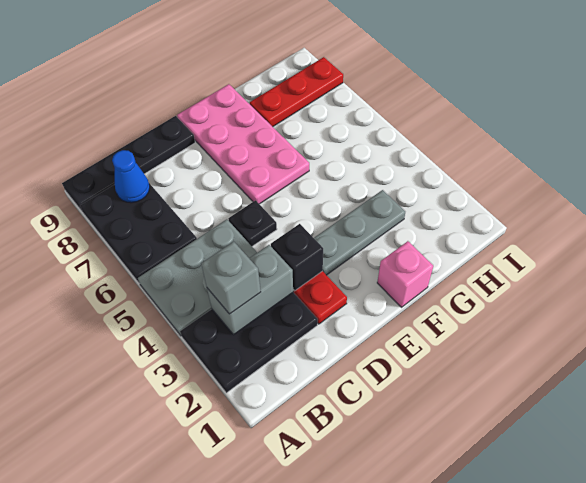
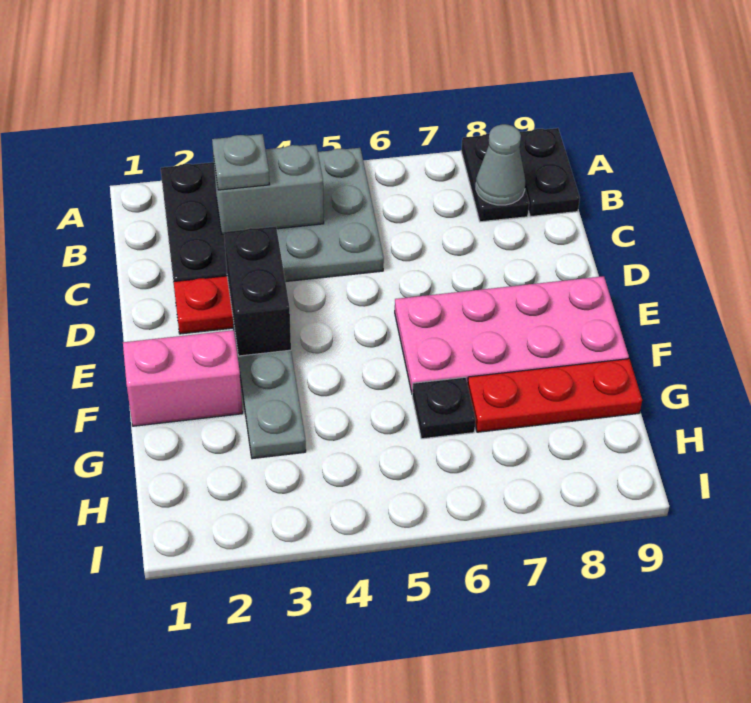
black 2x3 plate [80,183,197,284] -> black 1x2 plate [461,134,529,222]
black 1x4 plate [62,116,195,211] -> black 1x2 plate [519,128,580,217]
grey 1x2 brick [207,245,293,335] -> grey 1x2 brick turned to [213,144,324,234]
grey 1x1 brick [201,241,261,314] -> grey 1x1 plate [212,134,270,190]
blue 1x1 cone [112,150,150,203] -> grey 1x1 cone [476,124,525,205]
black 1x1 brick [271,224,323,291] -> black 1x2 brick [224,227,291,356]
black 1x1 plate [228,200,277,246] -> black 1x1 plate moved to [412,377,476,439]
pink 1x1 brick [377,241,433,307] -> pink 1x2 brick [123,330,243,426]
red 1x3 plate [250,57,343,127] -> red 1x3 plate turned to [468,359,642,432]

